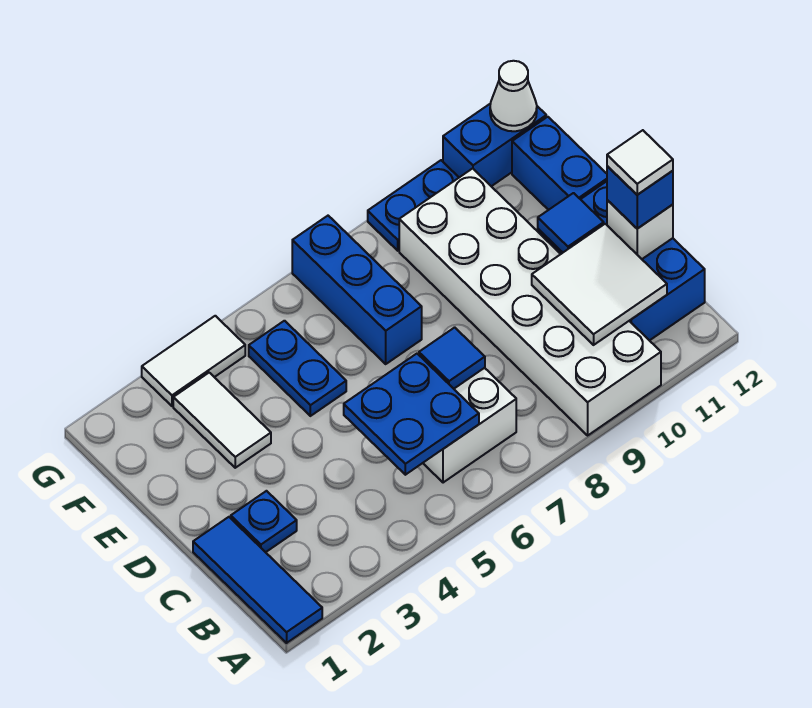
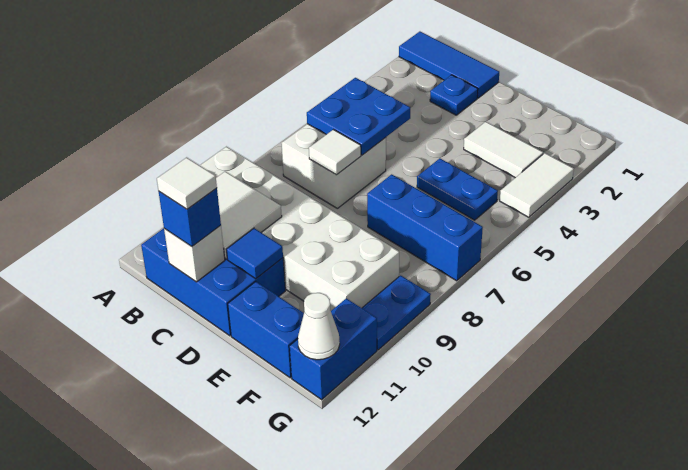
blue 1x1 tile [419,327,485,389] -> white 1x1 tile [309,130,361,175]

